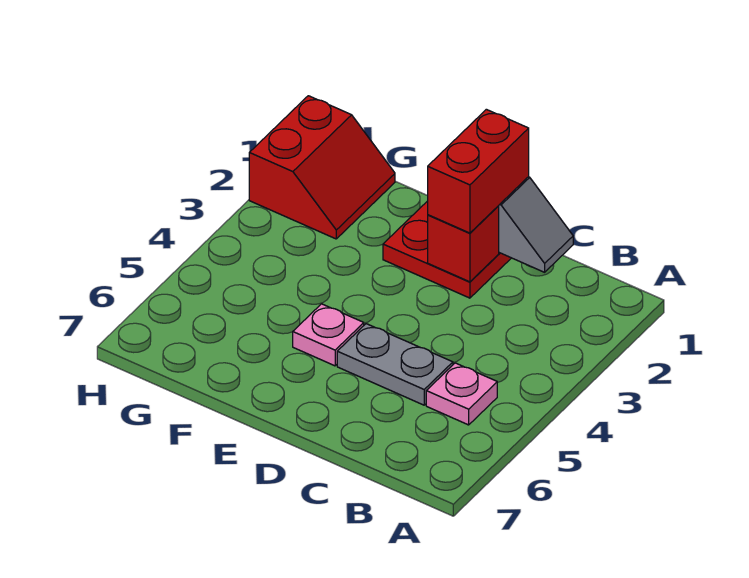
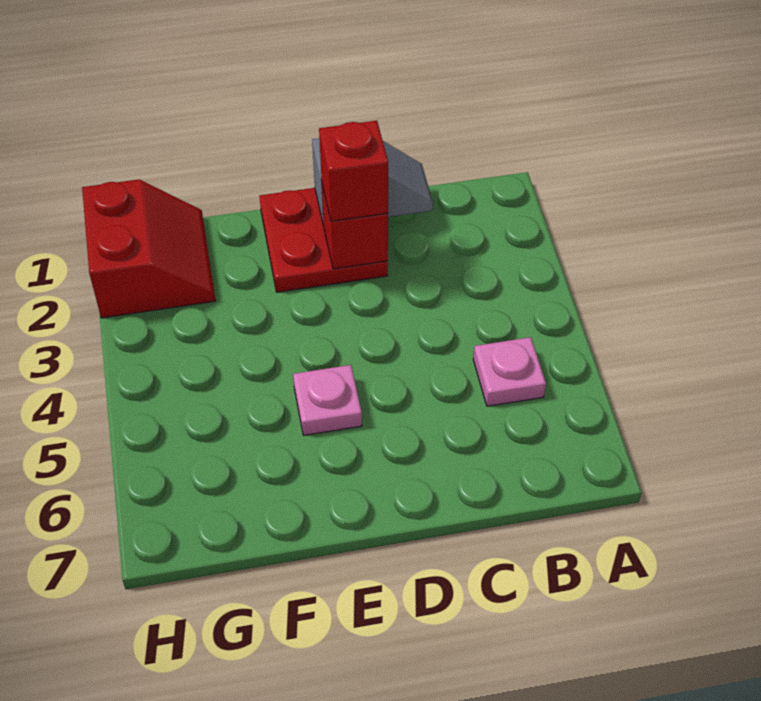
grey 1x2 plate [337,324,453,405] -> none
red 1x2 brick [428,109,529,233] -> red 1x1 brick [319,121,388,221]

